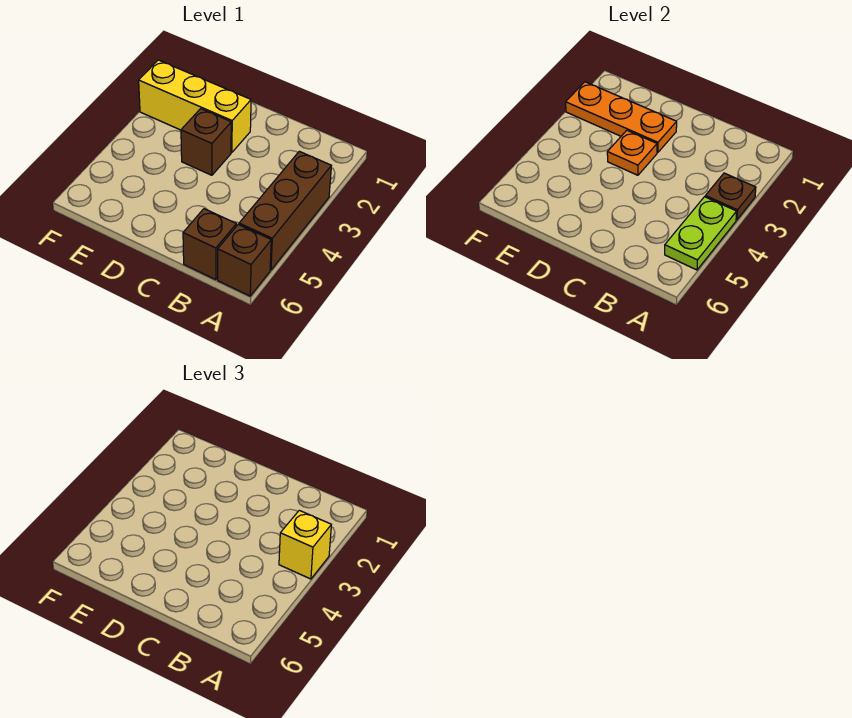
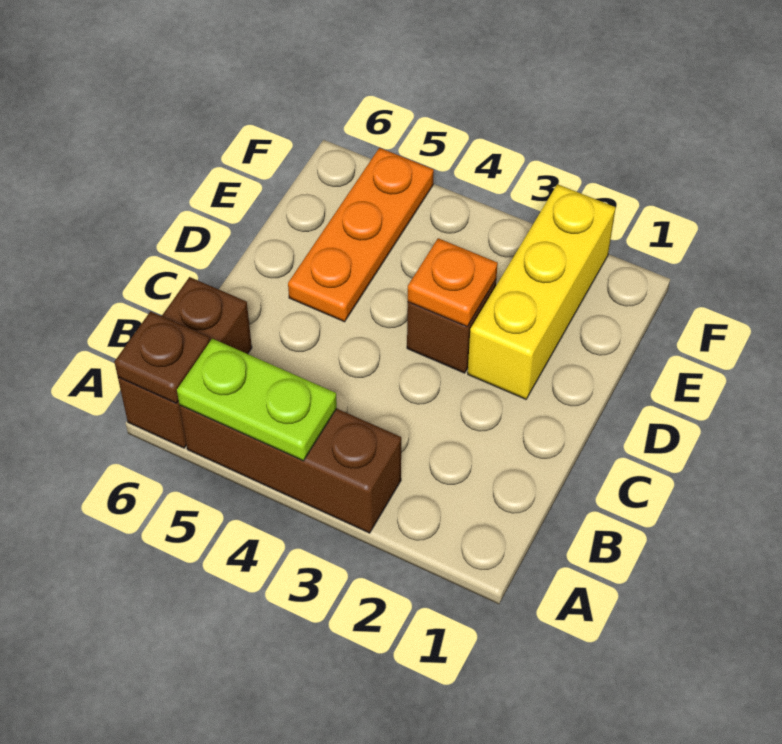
brown 1x1 plate [705,173,756,220] -> brown 1x1 plate moved to [114,311,210,403]
yellow 1x1 brick [279,510,331,579] -> none
orange 1x3 plate [566,82,677,153] -> orange 1x3 plate moved to [288,148,434,322]

